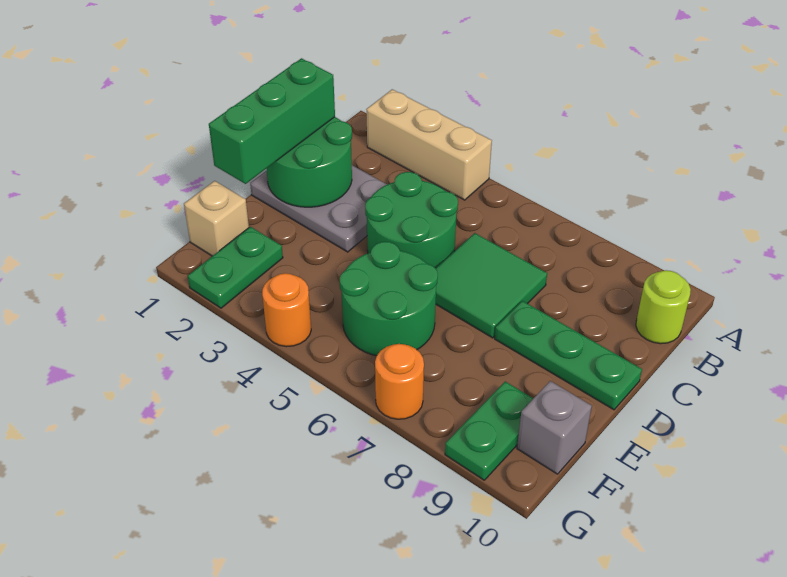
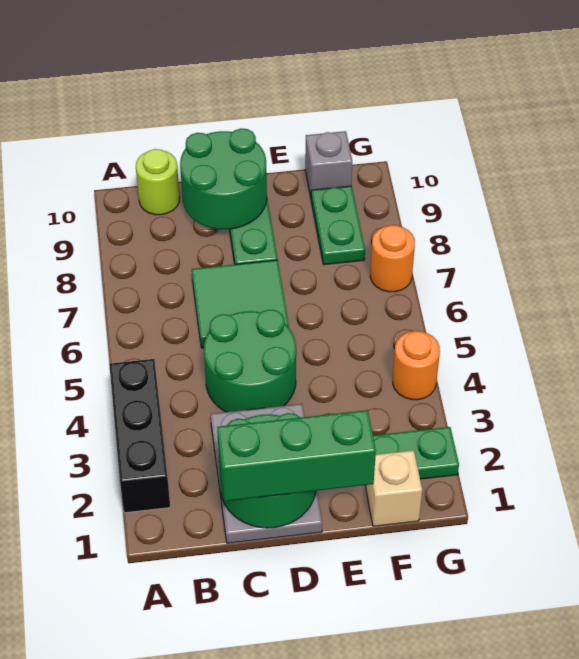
tan 1x3 brick [366,89,492,200] -> black 1x3 brick [109,359,170,513]
green 2x2 round brick [340,242,438,356] -> green 2x2 round brick moved to [180,129,267,229]
green 1x2 plate [445,381,533,480] -> green 1x2 plate turned to [311,186,365,265]

